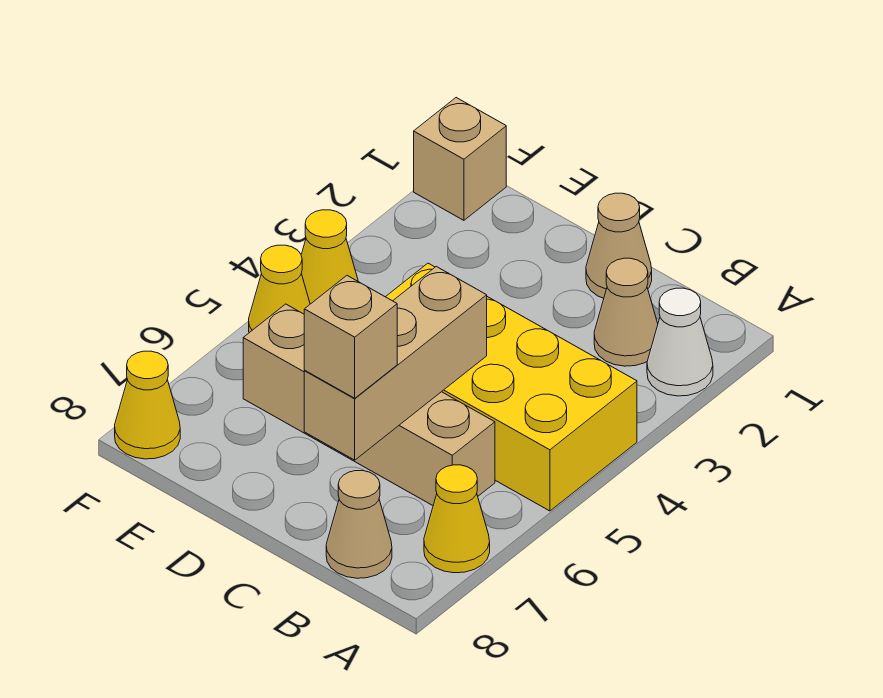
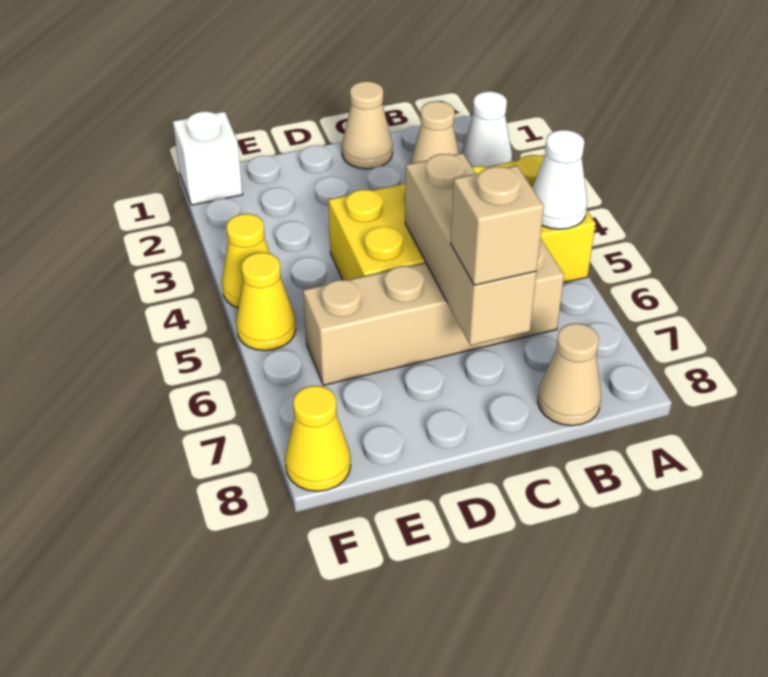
none -> white 1x1 cone [532,130,587,229]
yellow 1x1 cone [424,465,490,573] -> none
tan 1x1 brick [414,98,506,220] -> white 1x1 brick [173,111,243,205]

